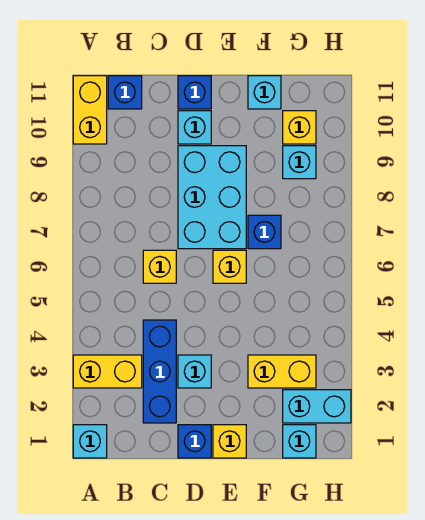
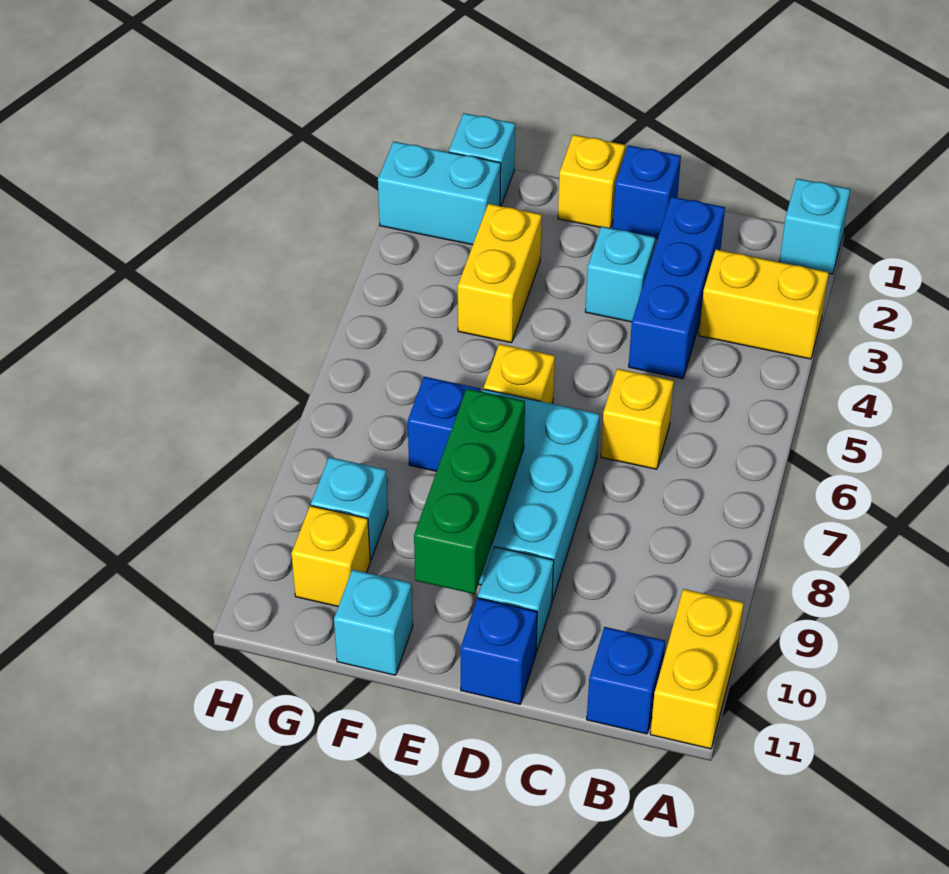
none -> green 1x3 brick [414,389,525,594]
yellow 1x2 brick [248,355,316,388] -> yellow 1x2 brick turned to [458,204,542,343]

